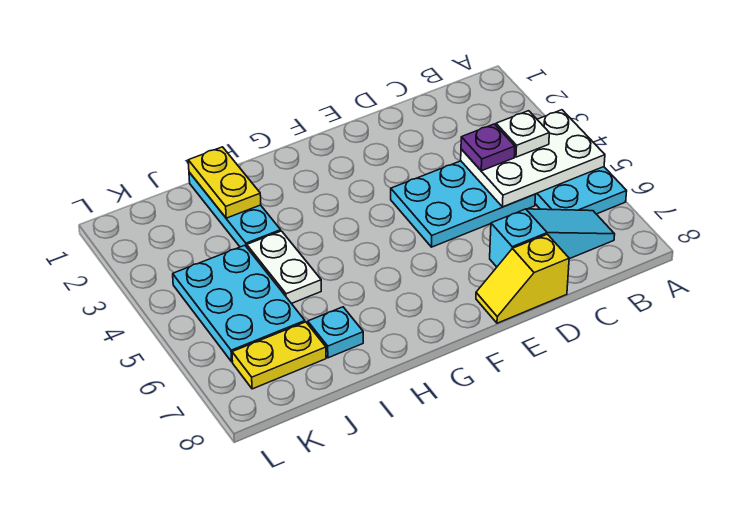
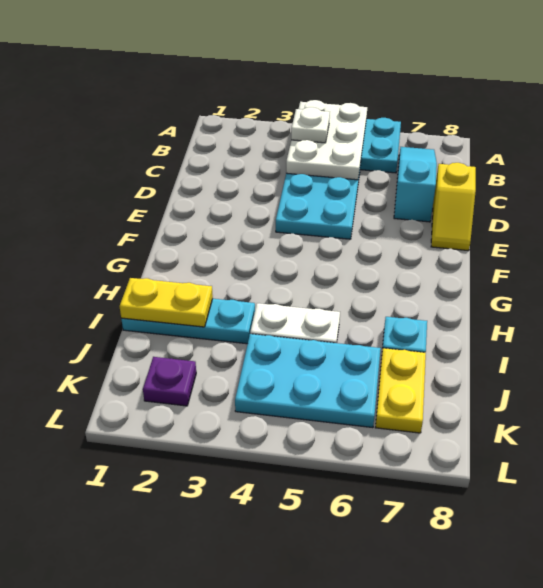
purple 1x1 plate [461,124,515,171] -> purple 1x1 plate moved to [143,357,196,406]

